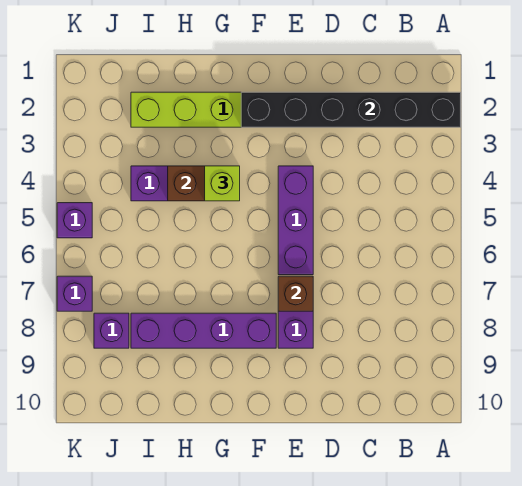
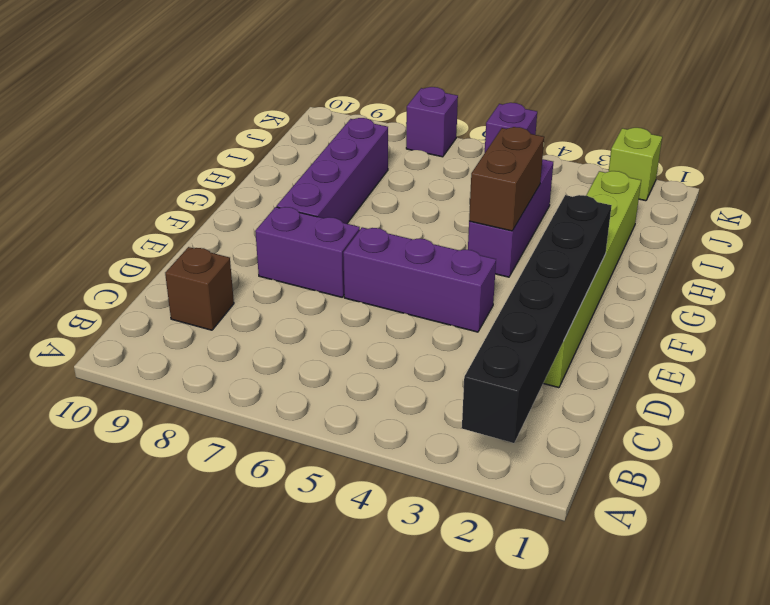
brown 1x1 brick [278,276,313,311] -> brown 1x1 brick moved to [165,247,234,330]
lime 1x1 brick [205,166,240,201] -> lime 1x1 brick moved to [609,128,662,201]
purple 1x1 brick [94,313,129,348] -> none

